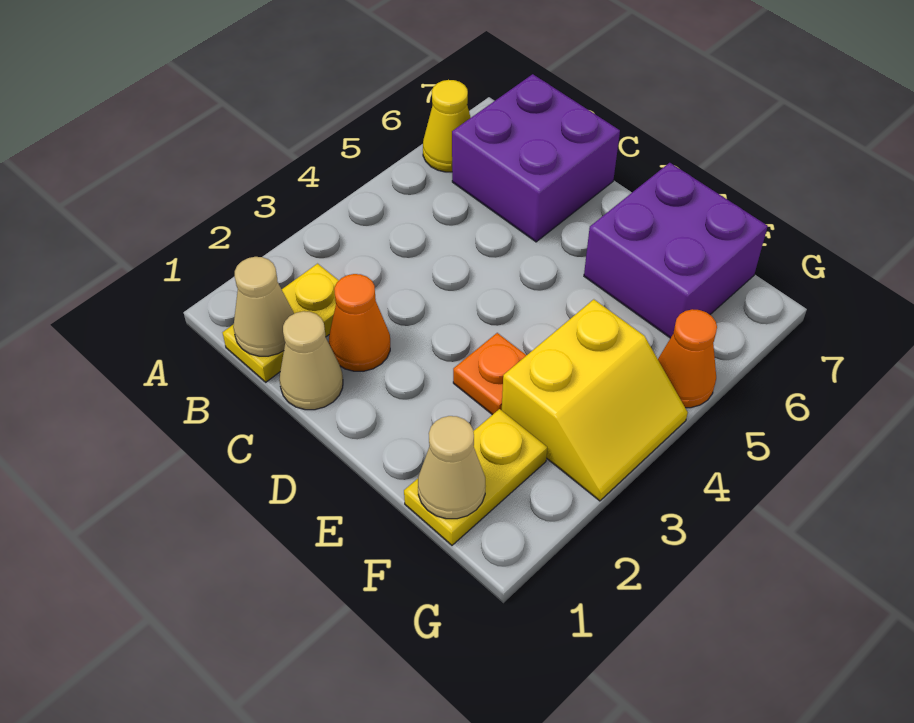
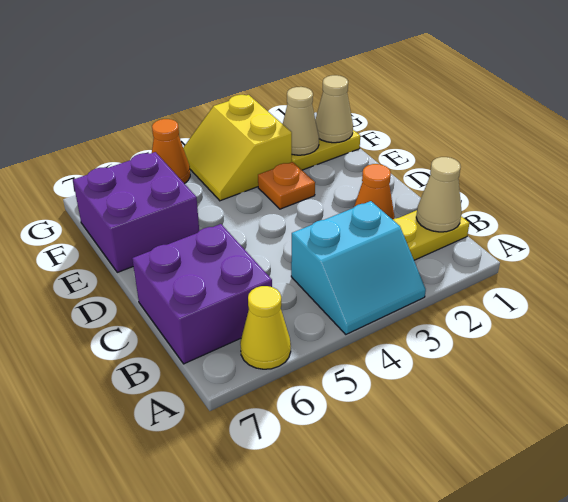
none -> cyan 2x2 slope [291,201,426,334]
tan 1x1 cone [279,311,343,410] -> tan 1x1 cone moved to [283,87,319,155]
yellow 2x2 slope [502,299,688,501] -> yellow 2x2 slope turned to [183,95,292,201]

